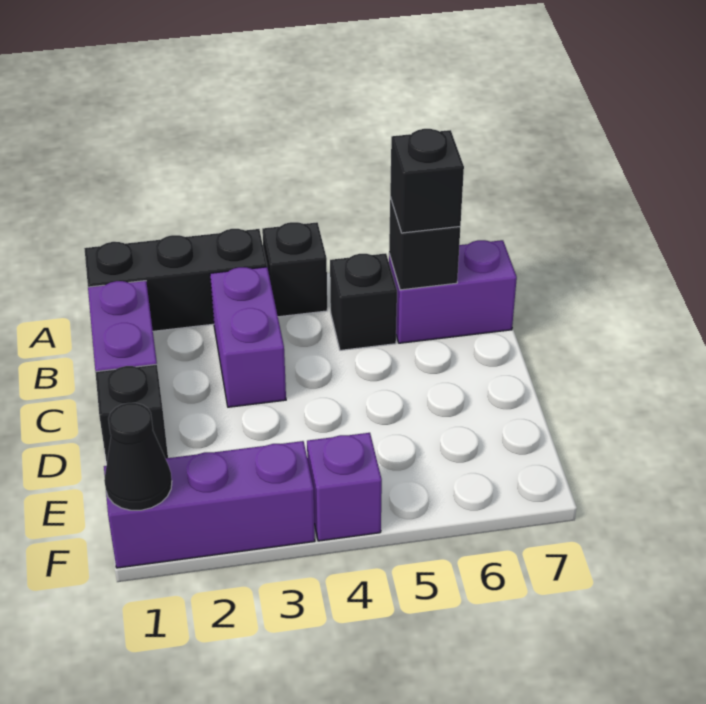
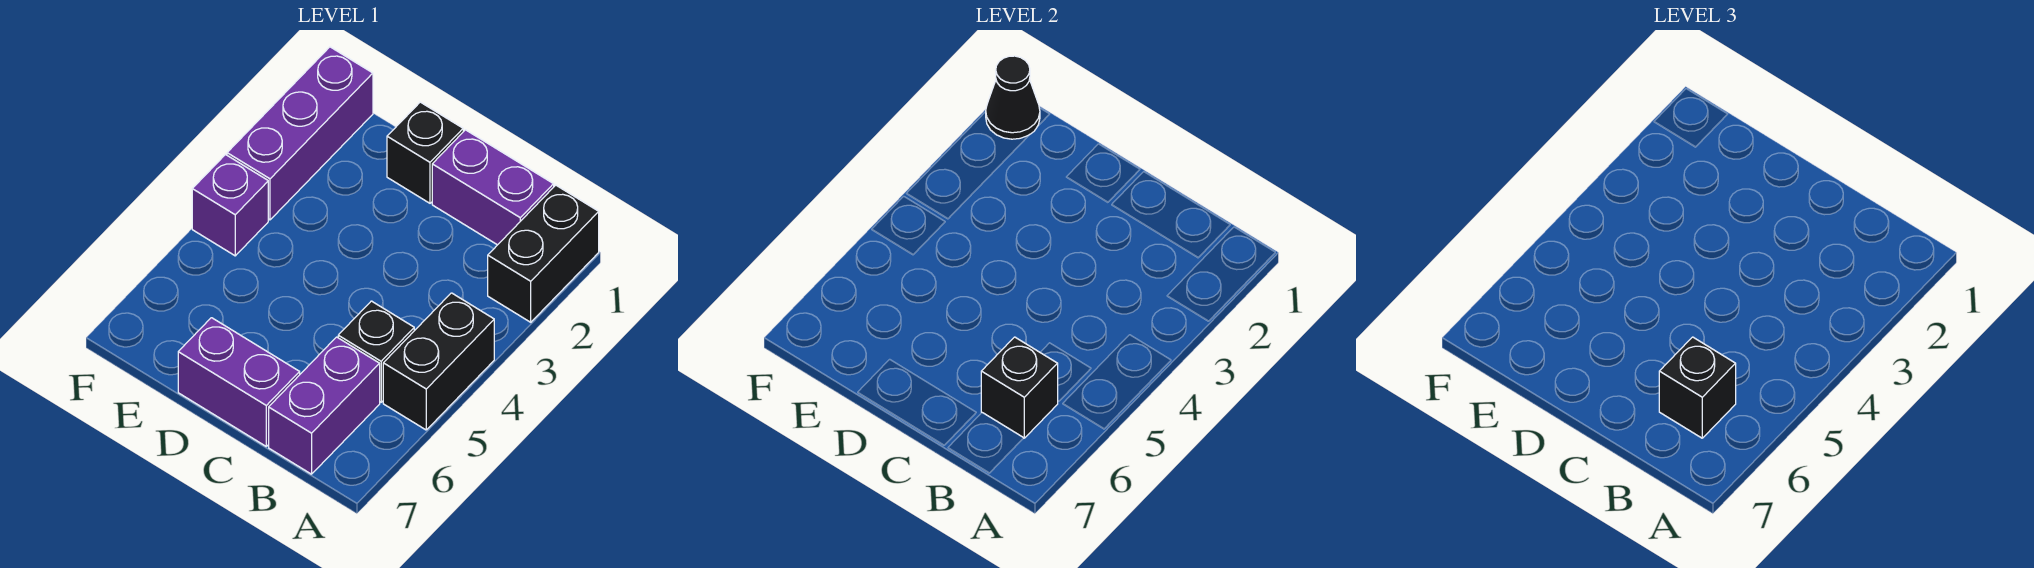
black 1x3 brick [84,229,267,331] -> black 1x2 brick [488,185,599,322]
black 1x1 brick [262,222,327,317] -> black 1x2 brick [383,293,494,430]
purple 1x2 brick [210,267,286,407] -> purple 1x2 brick moved to [178,318,300,446]

